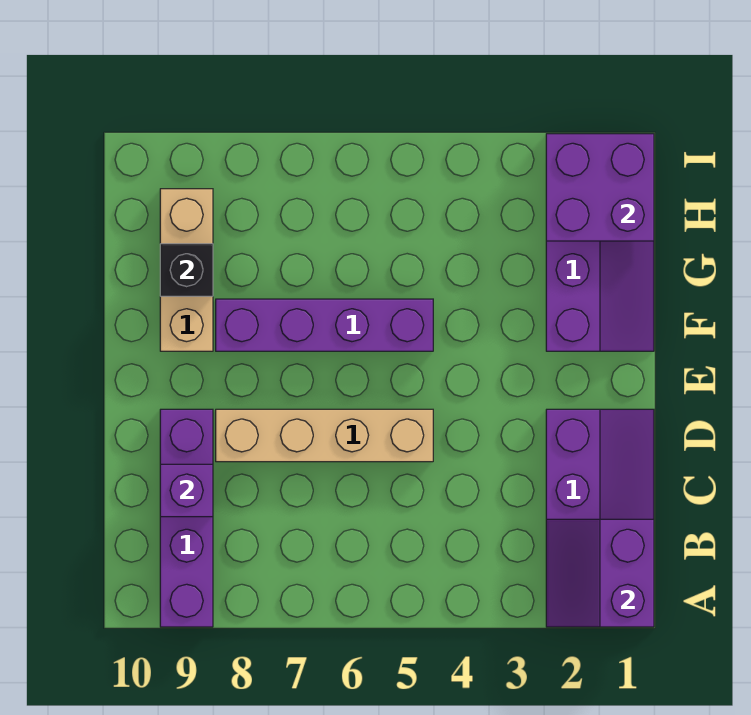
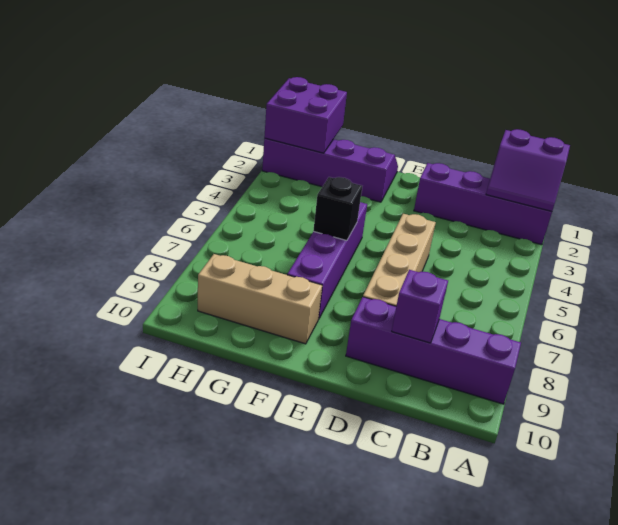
black 1x1 brick [160,244,213,296] -> black 1x1 brick moved to [313,177,362,241]

